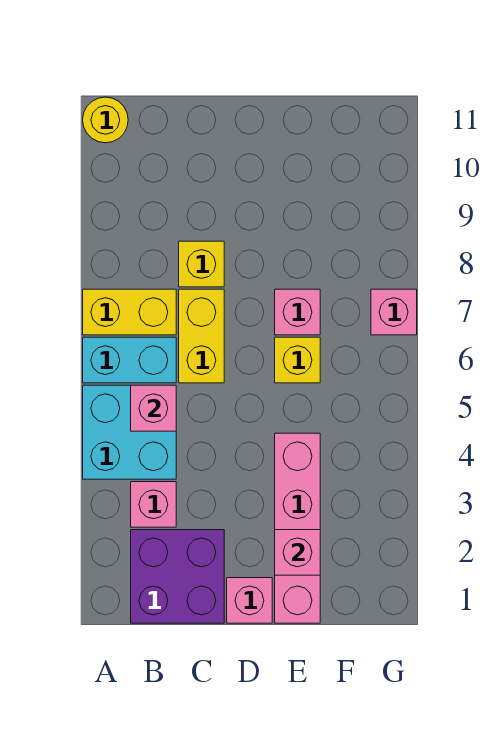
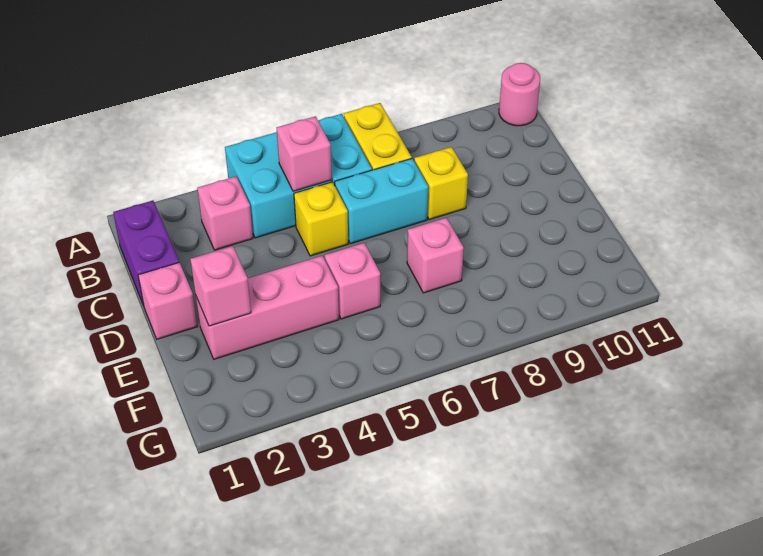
yellow 1x1 round brick [83,97,128,143] -> pink 1x1 round brick [499,63,540,126]
purple 2x2 brick [131,530,224,623] -> purple 1x2 brick [113,200,179,306]
yellow 1x2 brick [179,289,224,383] -> cyan 1x2 brick [335,159,428,244]
pink 1x4 brick [275,433,320,623] -> pink 1x3 brick [196,256,339,359]
yellow 1x1 brick [275,337,320,383] -> yellow 1x1 brick moved to [294,182,348,256]
pink 1x1 brick [371,289,417,335] -> pink 1x1 brick moved to [325,243,380,319]

